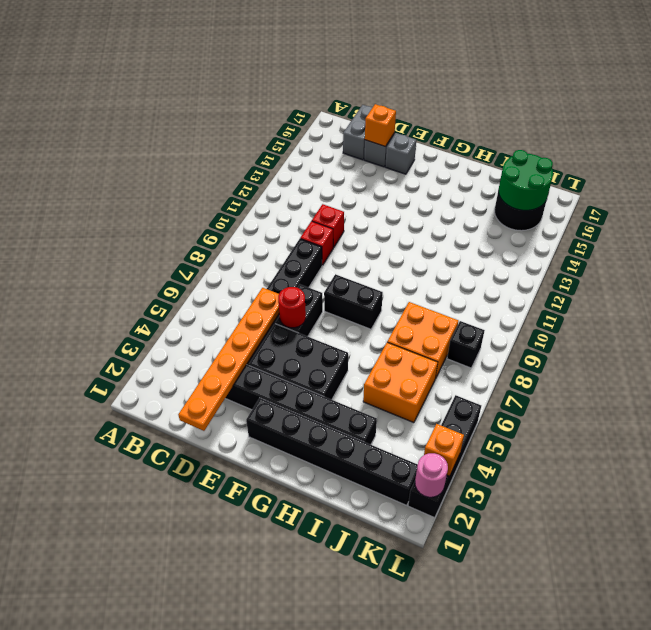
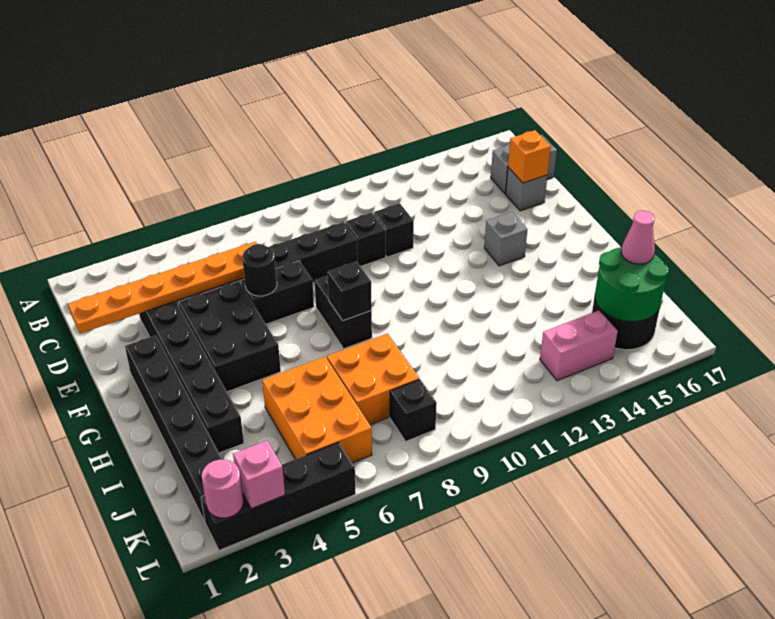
red 1x1 brick [300,221,334,265] -> black 1x1 brick [345,213,386,266]
red 1x1 brick [312,204,344,247] -> black 1x1 brick [373,203,414,257]
red 1x1 round brick [278,287,306,328] -> black 1x1 round brick [242,244,277,296]
grey 1x1 brick [385,133,416,174] -> grey 1x1 brick moved to [484,212,528,266]
none -> black 1x1 brick [327,261,372,321]
orange 2x2 brick [363,342,438,423] -> orange 2x3 brick [262,357,372,463]
none -> pink 1x1 cone [621,211,655,264]
none -> pink 1x2 brick [540,310,618,381]
orange 1x1 brick [424,424,464,476] -> pink 1x1 brick [233,441,285,509]

